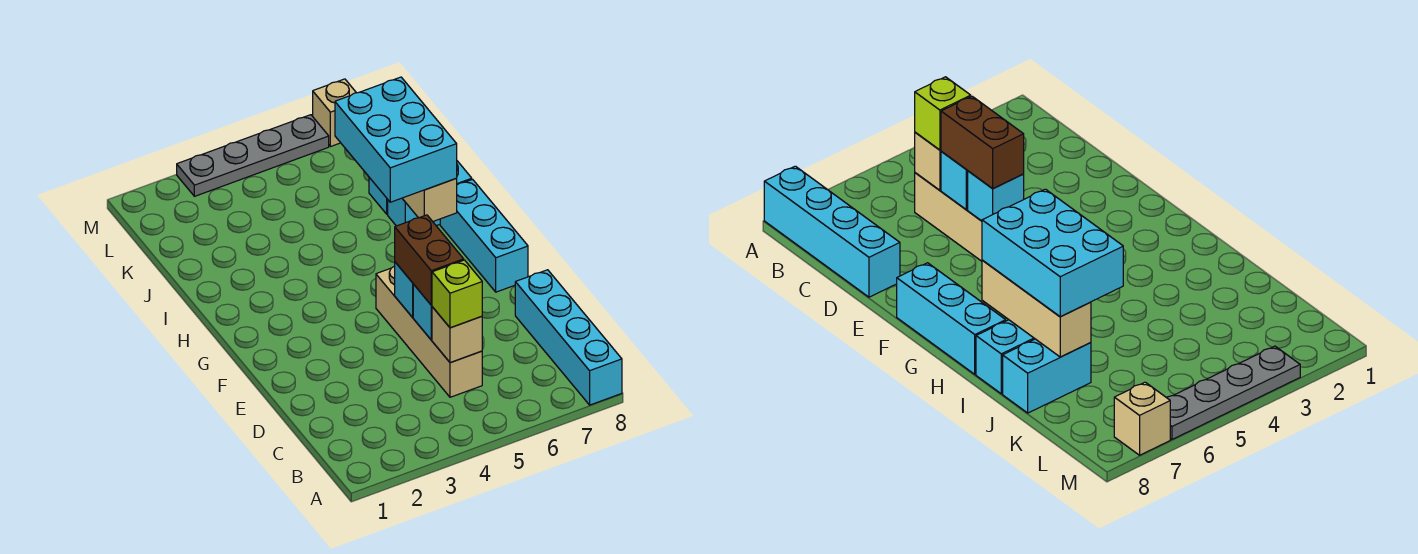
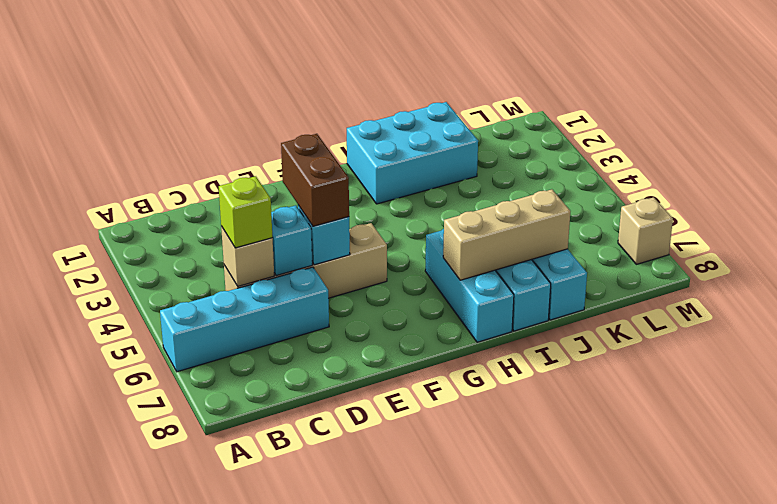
cyan 1x4 brick [515,270,622,405] -> cyan 1x4 brick moved to [160,267,329,372]
brown 1x2 brick [395,215,464,305] -> brown 1x2 brick turned to [281,134,349,226]
cyan 1x3 brick [440,179,528,292] -> cyan 1x3 brick turned to [425,229,514,342]
cyan 2x3 brick [335,77,457,202] -> cyan 2x3 brick moved to [347,102,478,204]
grey 1x4 plate [177,115,329,196] -> none

